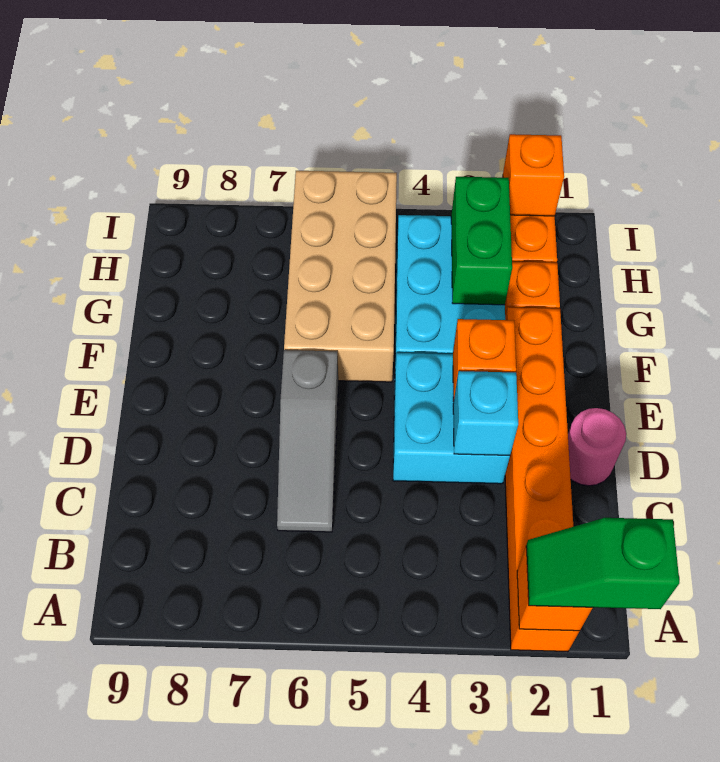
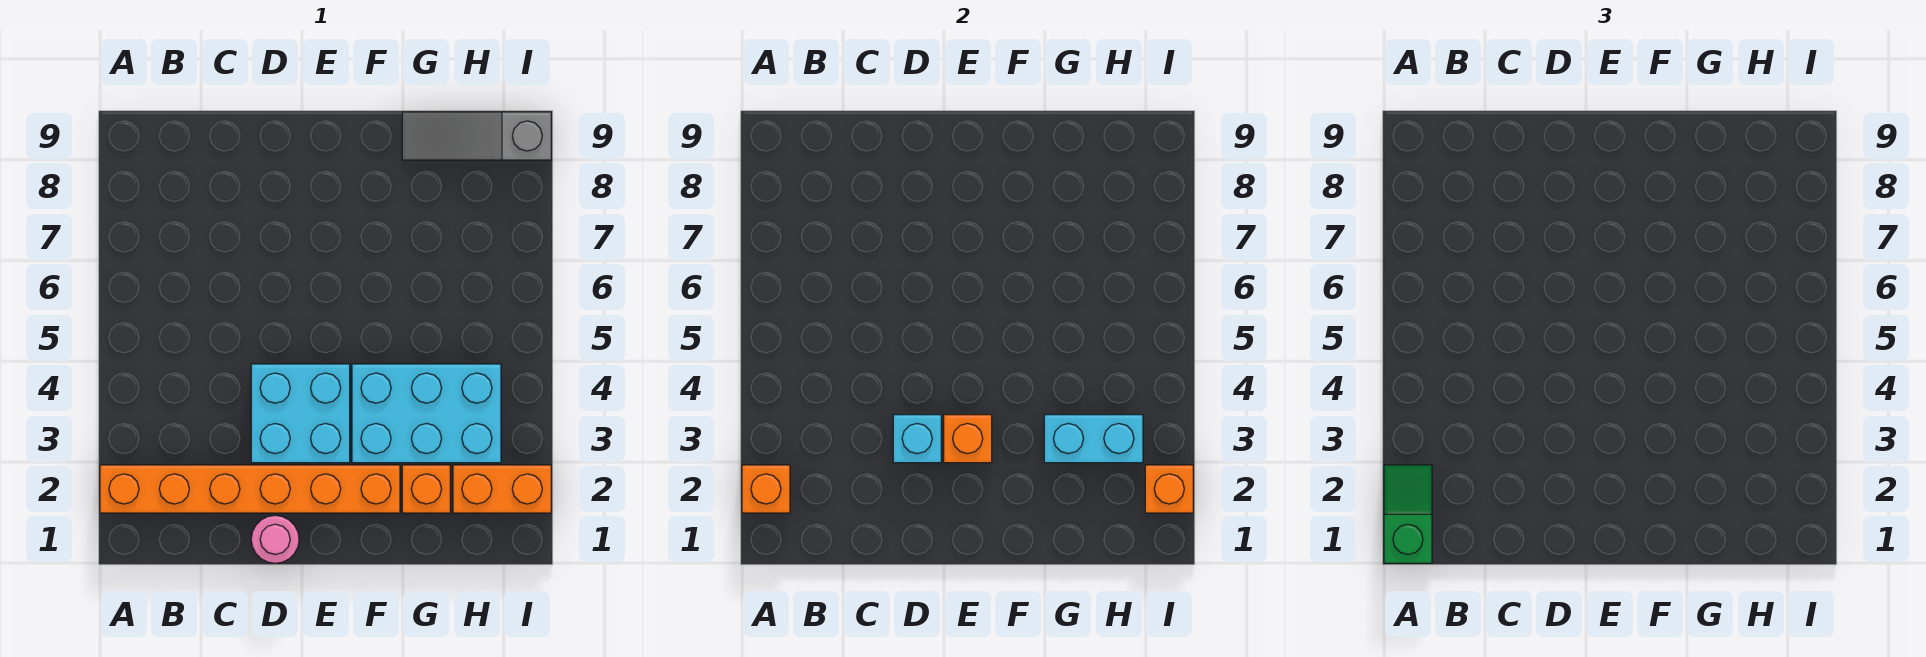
grey 1x3 slope [277,350,338,532] -> grey 1x3 slope moved to [402,112,551,160]
tan 2x4 brick [284,171,397,382] -> none
green 1x2 brick [451,177,512,305] -> cyan 1x2 brick [1044,415,1143,463]

